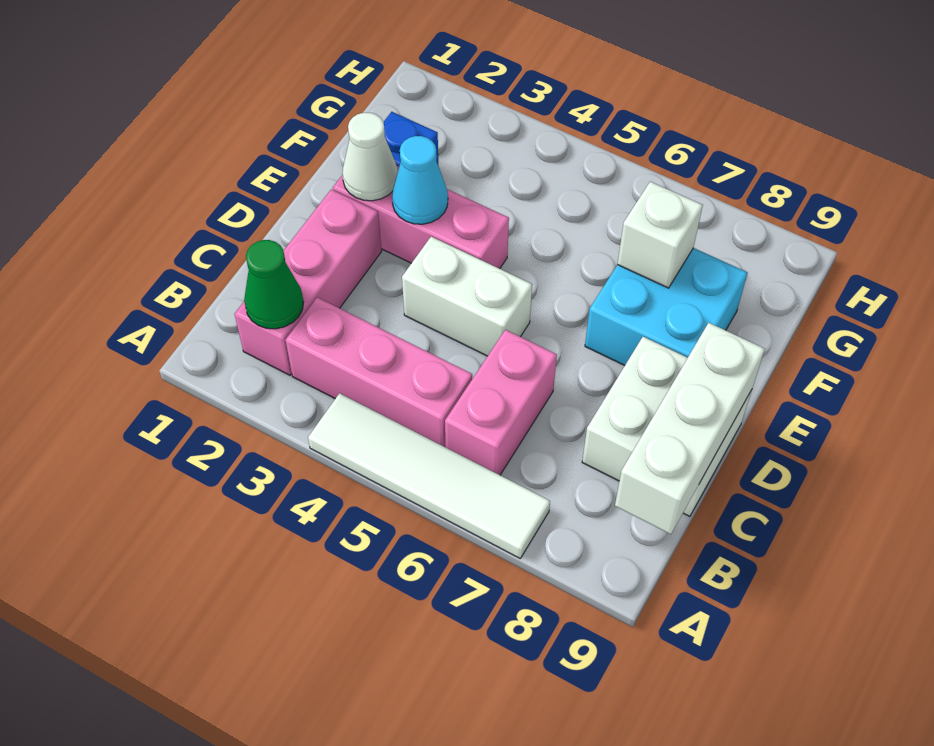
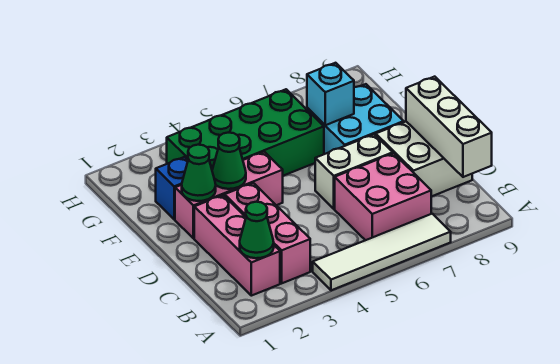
pink 1x3 brick [286,297,472,447] -> pink 1x3 brick turned to [225,183,310,283]
pink 1x2 brick [445,330,557,475] -> pink 2x2 brick [335,153,431,240]
white 1x2 brick [402,237,532,356] -> white 1x2 brick moved to [315,134,393,209]
white 1x1 cone [342,113,398,201] -> green 1x1 cone [182,145,216,201]
cyan 1x1 cone [392,136,448,224] -> green 1x1 cone [212,132,246,189]
none -> green 2x4 brick [167,89,324,176]
white 1x1 brick [617,182,703,288] -> cyan 1x1 brick [307,63,354,125]

